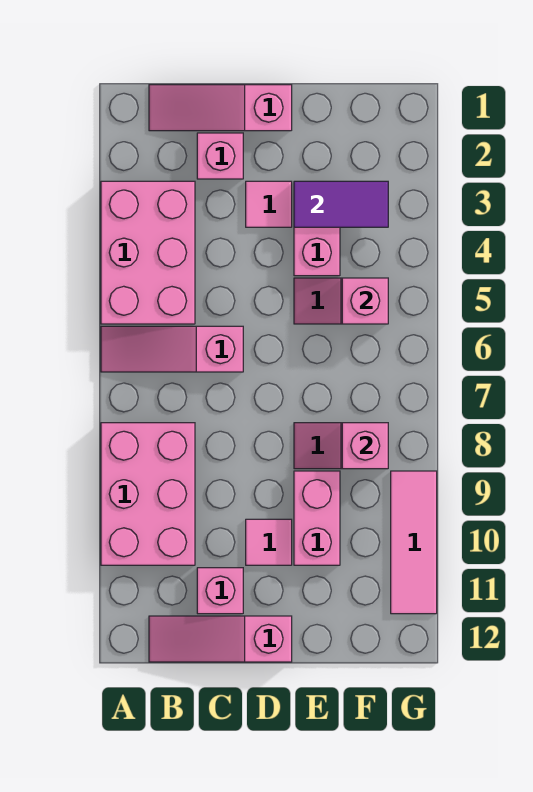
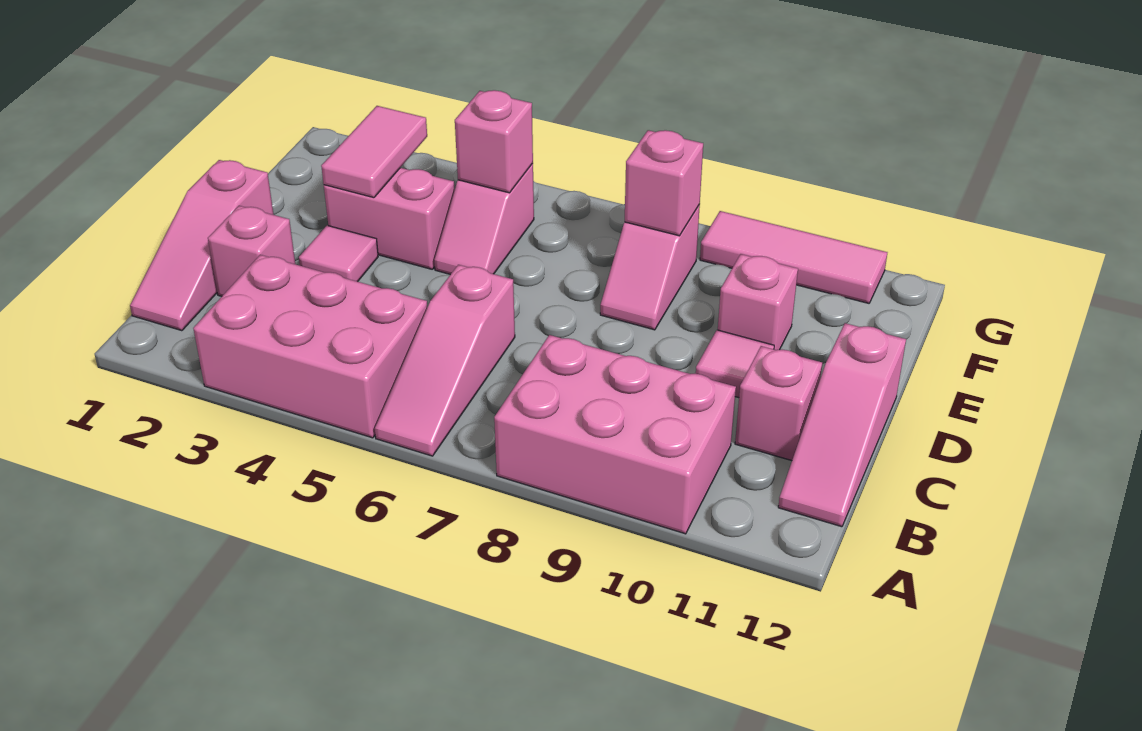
purple 1x2 tile [294,181,388,227] -> pink 1x2 tile [321,106,427,198]
pink 1x2 brick [294,471,340,565] -> pink 1x1 brick [718,254,798,350]

